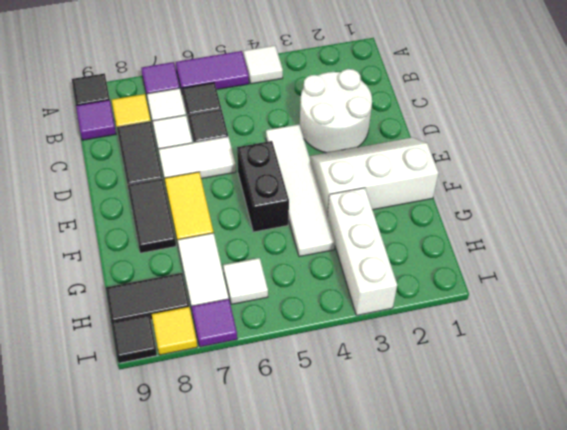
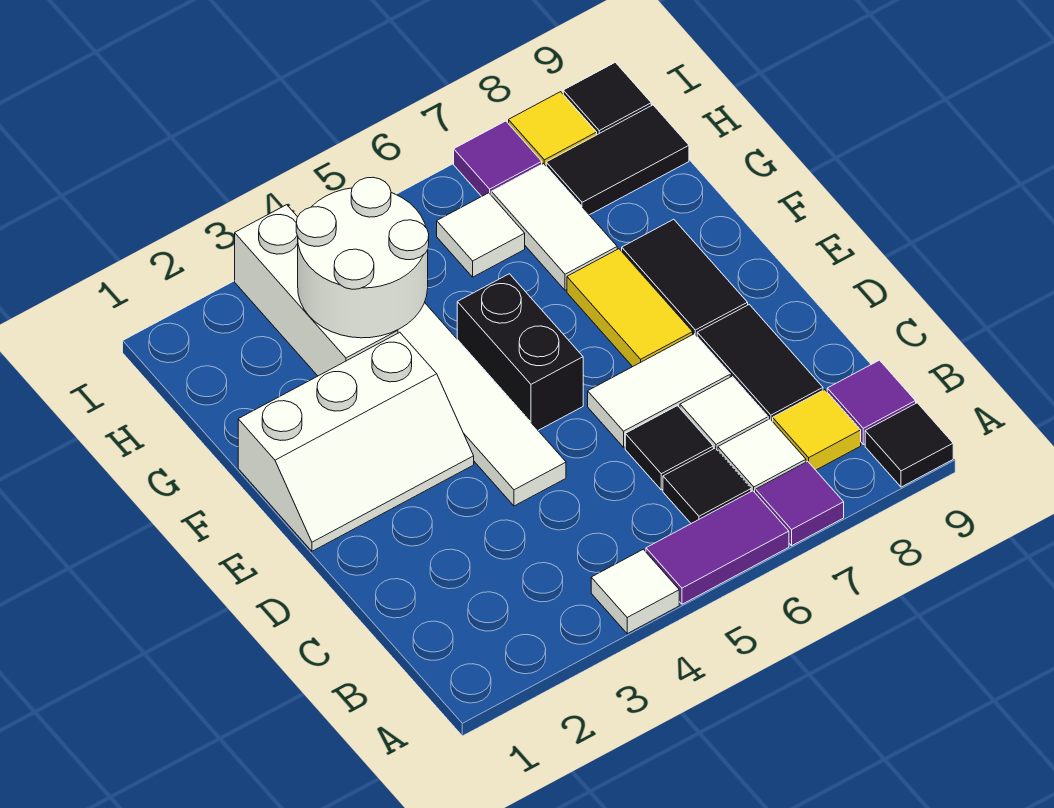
white 2x2 round brick [300,69,372,153] -> white 2x2 round brick moved to [296,177,429,338]

